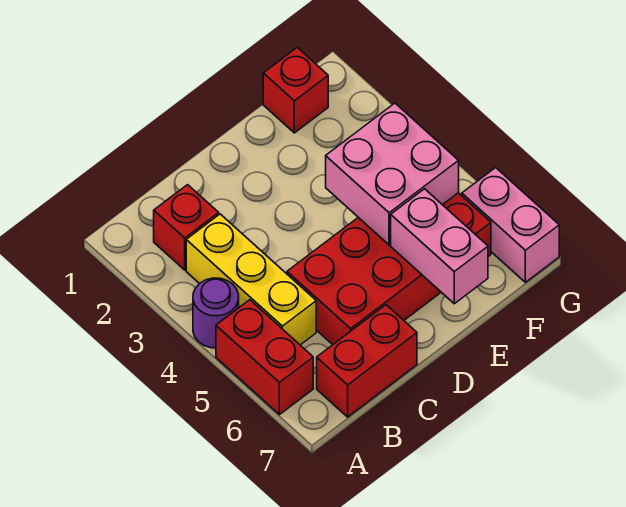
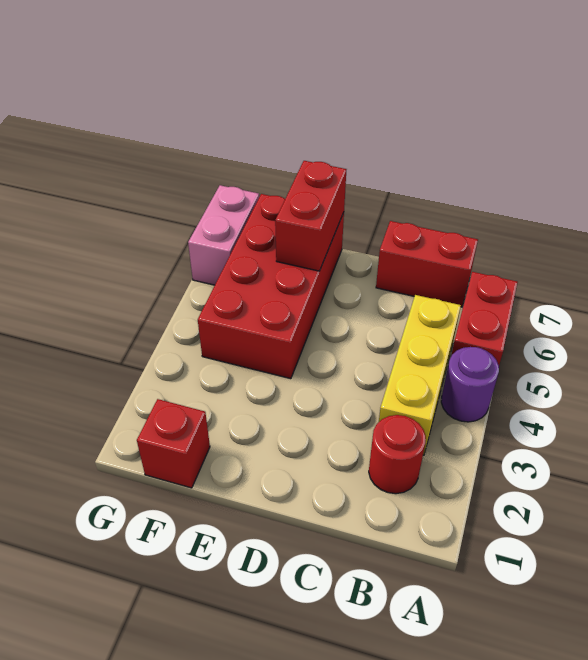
red 1x1 brick [154,185,219,270] -> red 1x1 round brick [369,415,426,494]
red 2x4 brick [287,193,491,345] -> red 2x4 brick turned to [198,194,344,379]
pink 2x2 brick [326,103,459,245] -> none
pink 1x2 brick [391,189,488,304] -> red 1x2 brick [275,161,346,271]

